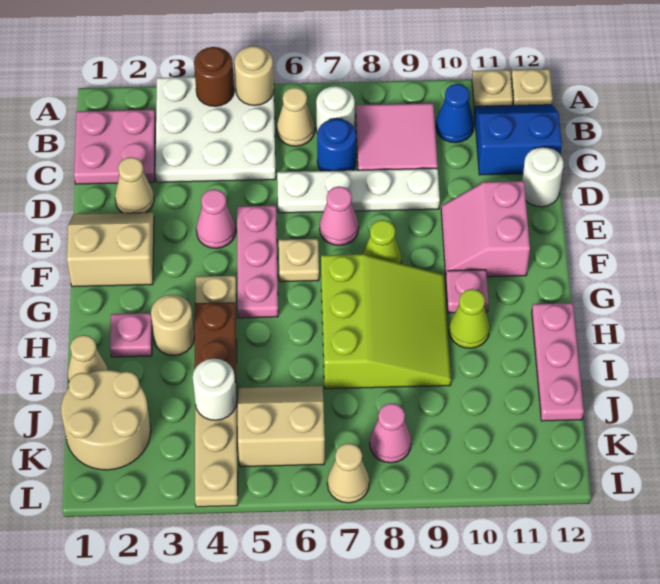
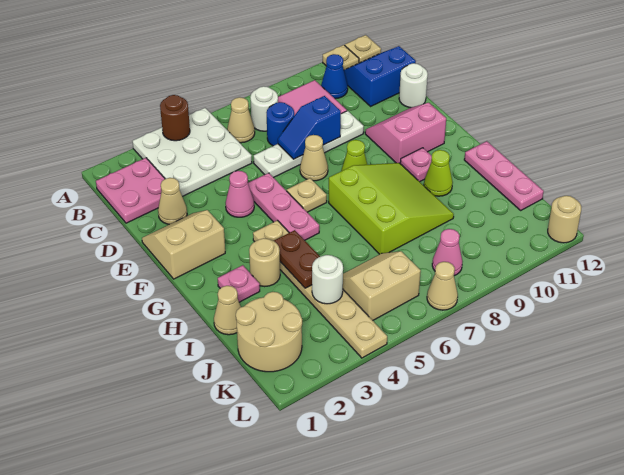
tan 1x1 round brick [234,46,274,105] -> tan 1x1 round brick moved to [548,196,581,243]
none -> blue 1x2 slope [278,96,341,159]
pink 1x1 cone [320,186,359,245] -> tan 1x1 cone [300,135,328,181]
pink 2x2 slope [441,181,530,277] -> pink 2x2 slope turned to [365,103,446,163]

